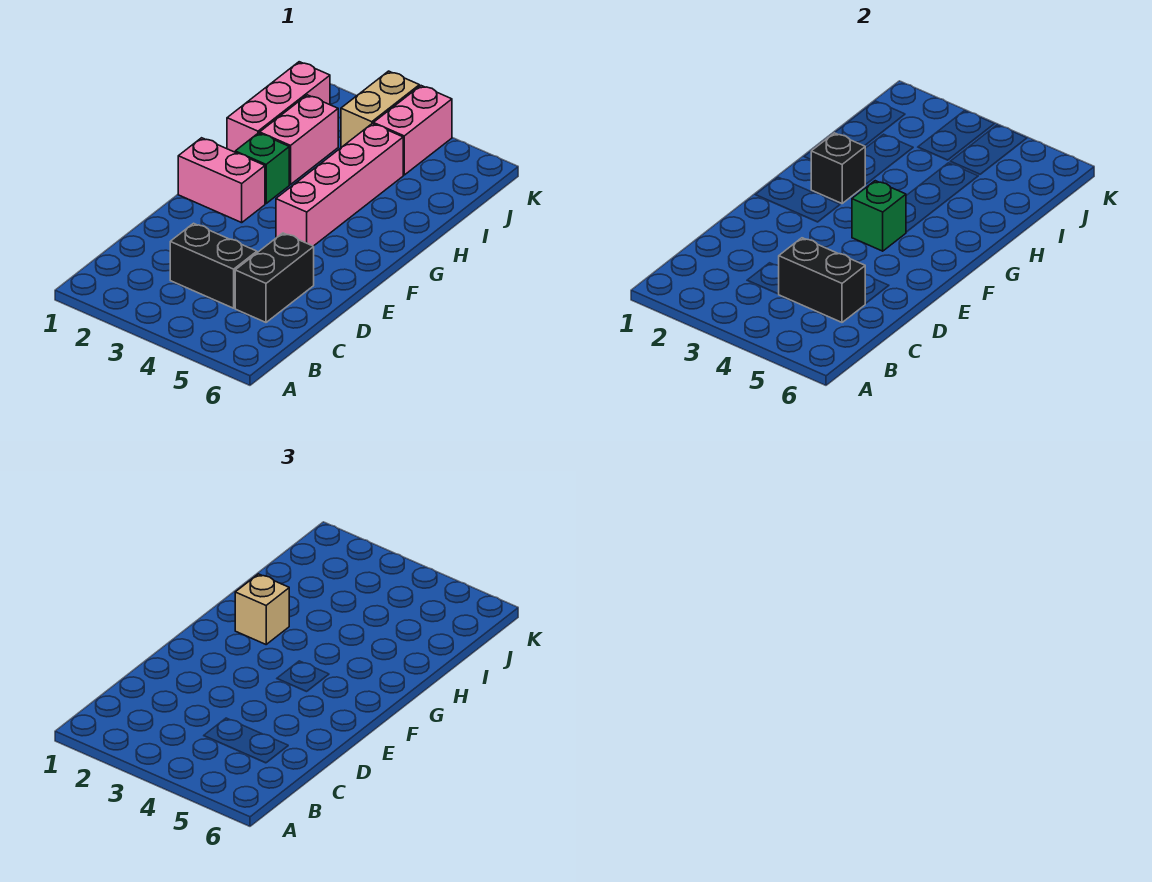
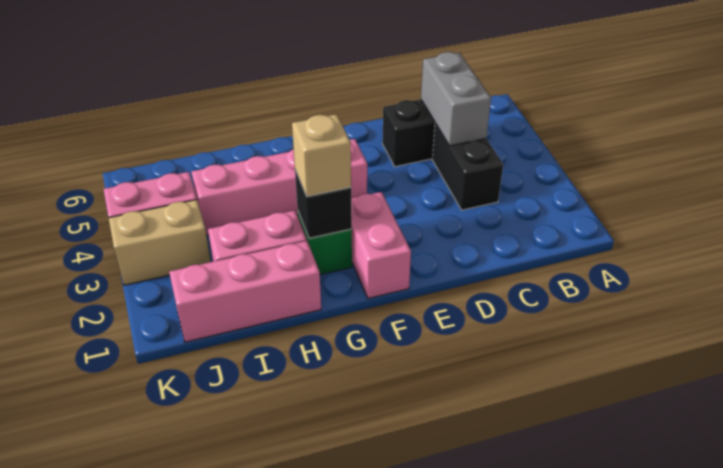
black 1x2 brick [779,238,865,322] -> grey 1x2 brick [421,52,491,146]
green 1x1 brick [852,181,906,251] -> none

